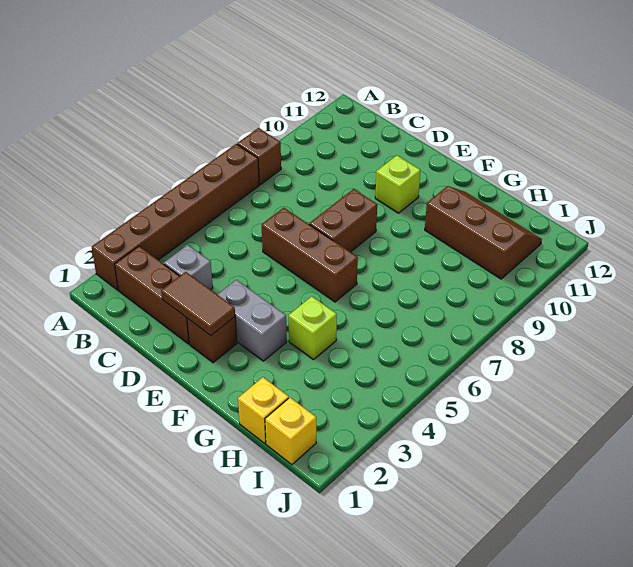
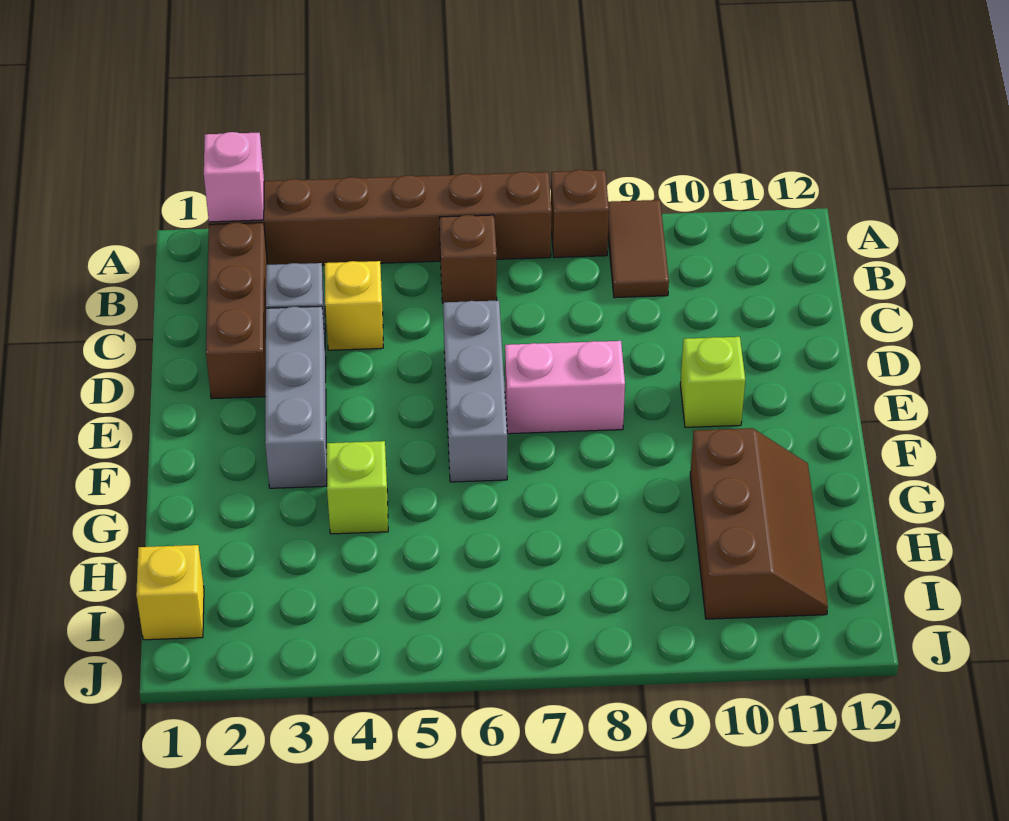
none -> pink 1x1 brick [204,132,264,222]
brown 1x2 tile [161,272,235,336] -> brown 1x2 tile moved to [608,200,669,298]
brown 1x3 brick [262,208,358,302] -> grey 1x3 brick [443,300,507,482]
brown 1x1 brick [187,317,237,363] -> brown 1x1 brick moved to [440,215,497,303]
grey 1x2 brick [217,280,287,361] -> grey 1x3 brick [265,306,327,488]
brown 1x2 brick [309,189,377,252] -> pink 1x2 brick [505,341,625,434]
yellow 1x1 brick [238,377,289,444] -> yellow 1x1 brick moved to [325,261,383,350]

